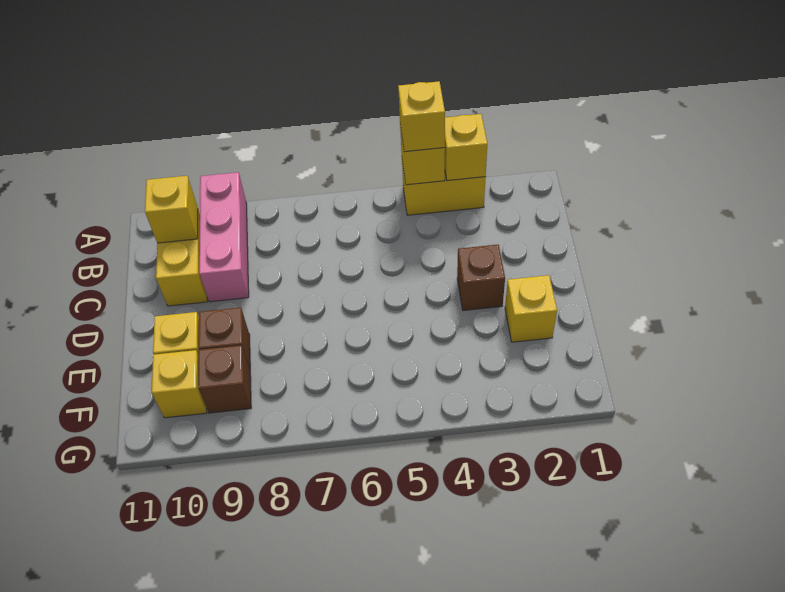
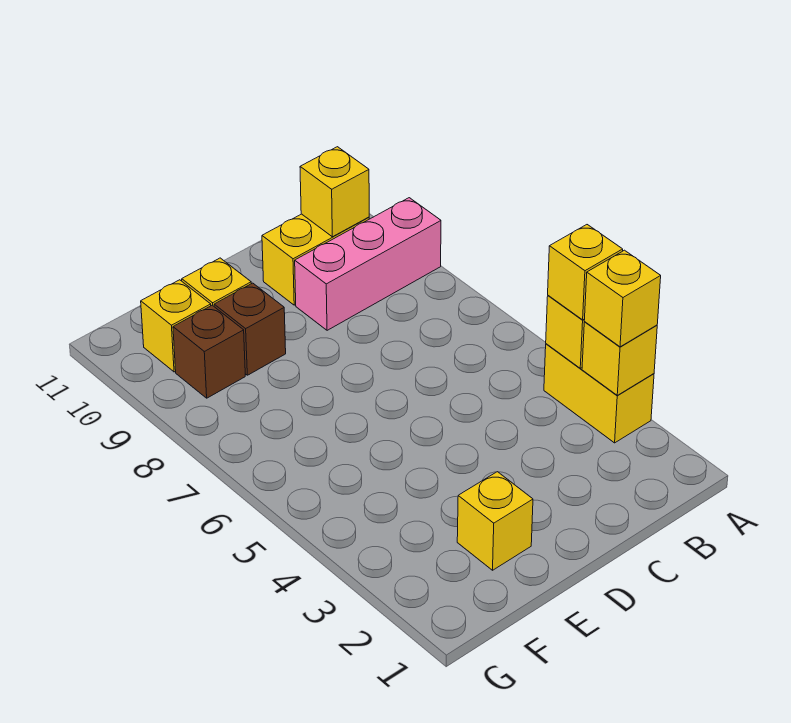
none -> yellow 1x1 brick [584,250,661,347]
brown 1x1 brick [457,245,505,311] -> none

